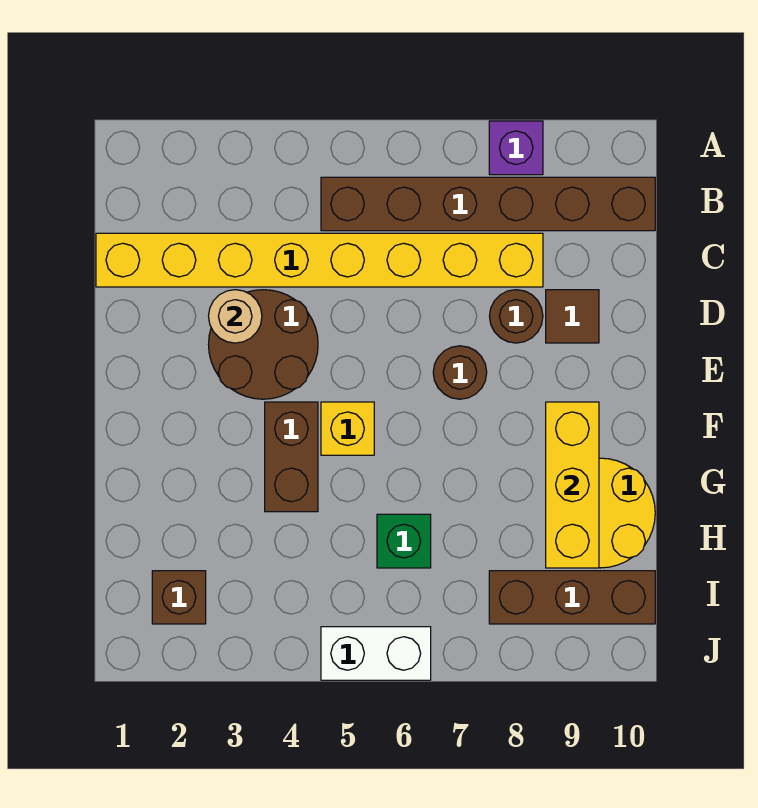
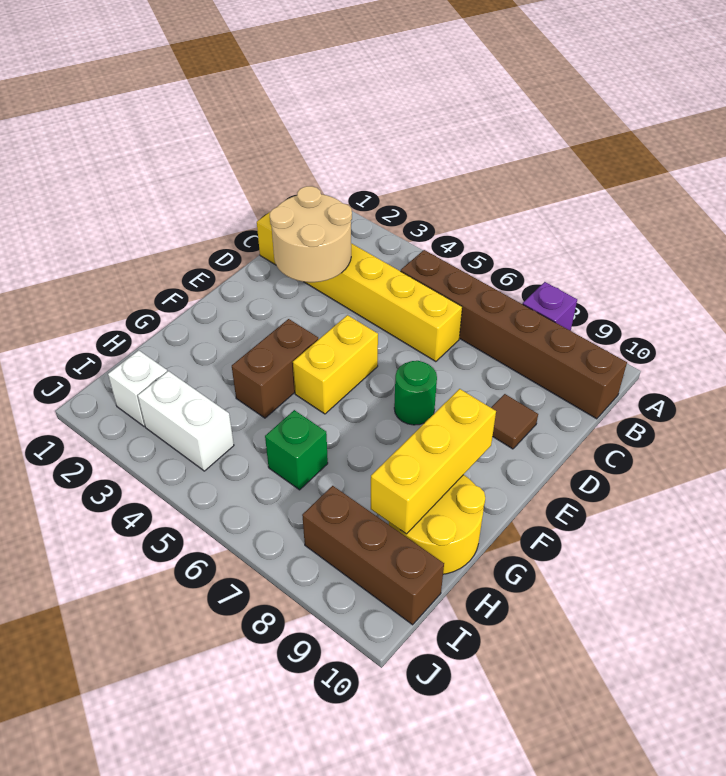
yellow 1x8 brick [96,233,543,287] -> yellow 1x6 brick [257,212,462,362]
brown 2x2 round brick [208,290,318,399] -> none
tan 1x1 round brick [209,290,262,343] -> tan 2x2 round brick [270,186,352,282]
brown 1x1 round brick [489,290,543,343] -> none
brown 1x1 round brick [433,346,487,399] -> green 1x1 round brick [394,361,437,425]
yellow 1x1 brick [321,402,374,455] -> yellow 1x2 brick [293,315,378,414]
brown 1x1 brick [152,571,206,624] -> white 1x1 brick [108,350,167,426]
white 1x2 brick [321,627,431,680] -> white 1x2 brick moved to [138,371,234,471]

